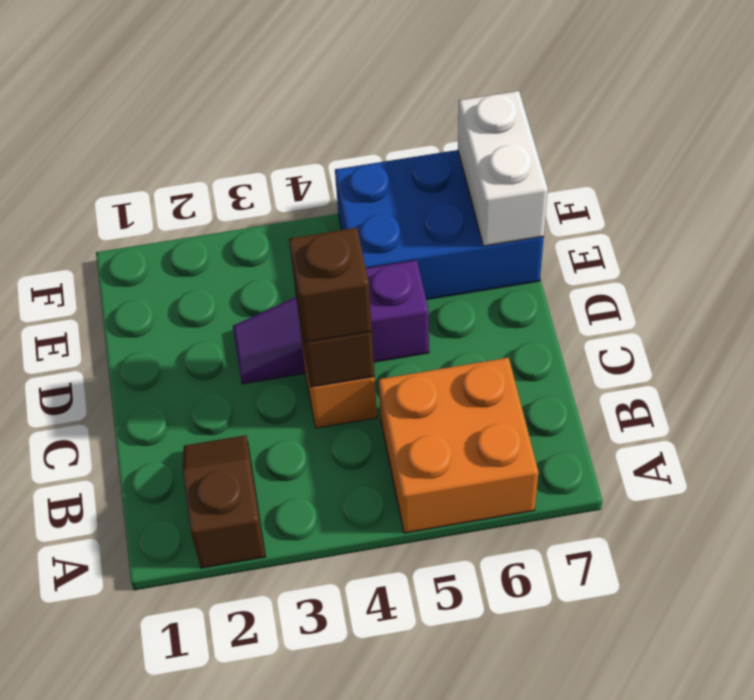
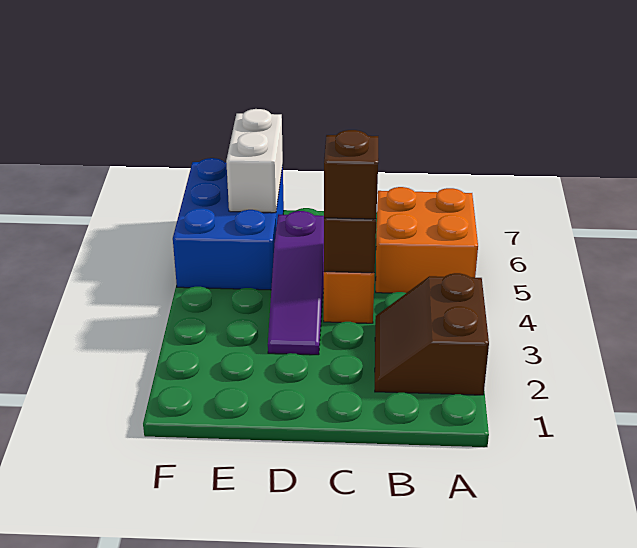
brown 1x2 slope [183,435,265,568] -> brown 2x2 slope [375,273,489,395]
white 1x2 brick [458,91,548,246] -> white 1x2 brick turned to [226,109,283,213]

